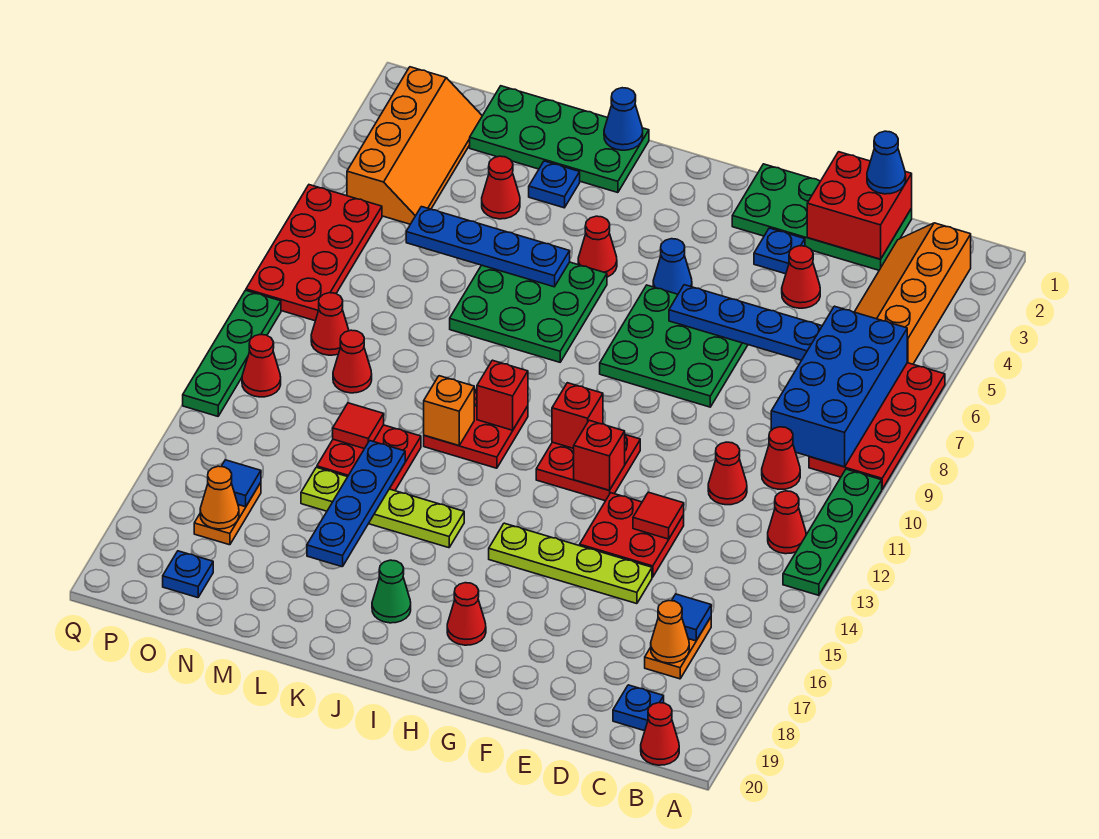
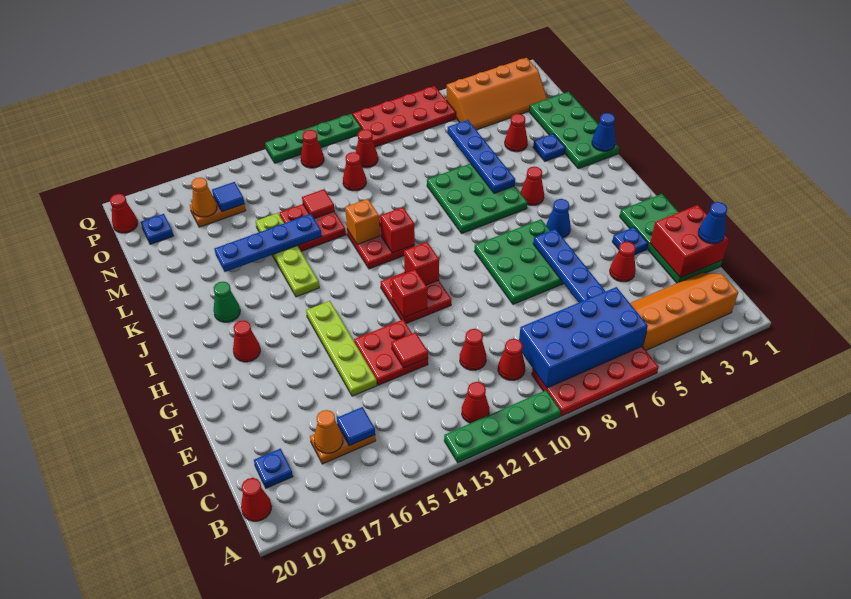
none -> red 1x1 cone [110,194,138,233]

